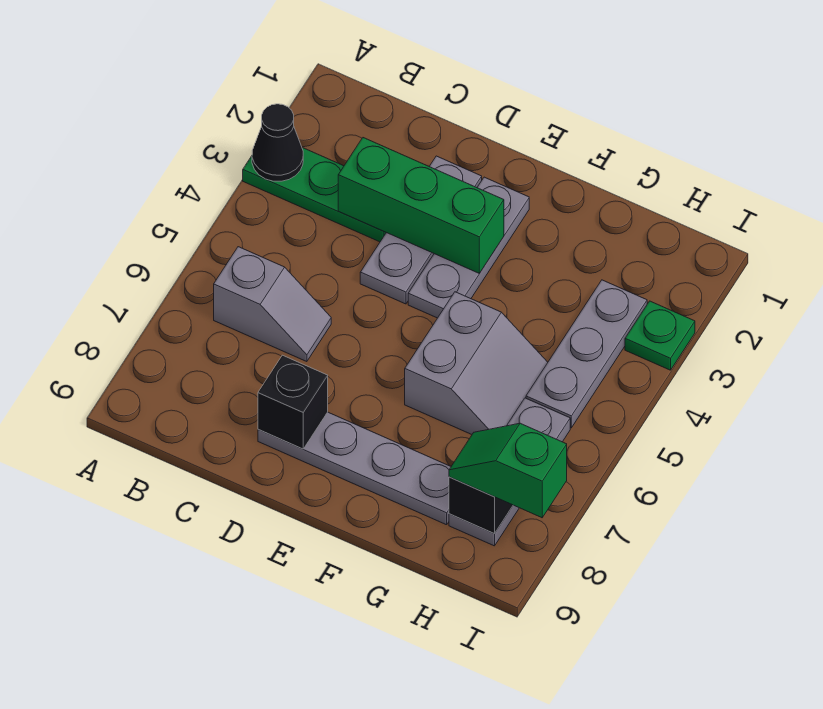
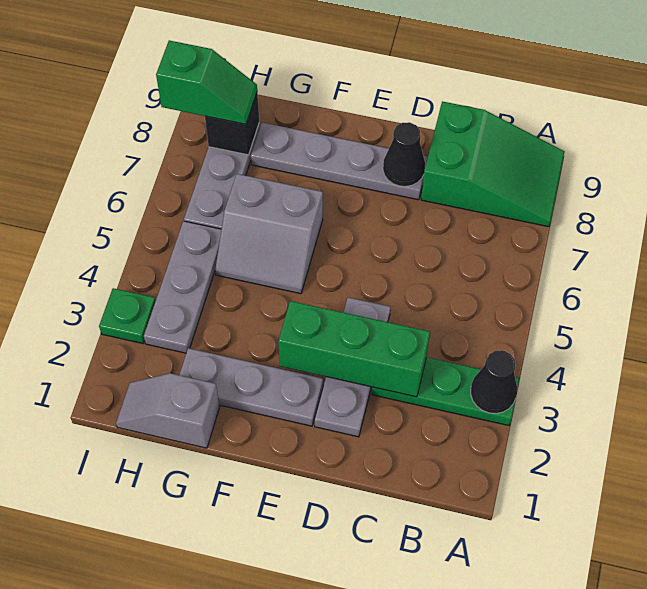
none -> green 2x3 slope [421,101,565,227]
grey 1x2 slope [214,247,331,362] -> grey 1x2 slope moved to [116,373,220,448]
black 1x1 brick [258,355,328,449] -> black 1x1 cone [383,122,425,186]
grey 1x3 plate [408,177,529,318] -> grey 1x3 plate turned to [180,348,323,426]
grey 2x2 slope [405,292,548,434] -> grey 2x2 slope turned to [215,174,323,294]

